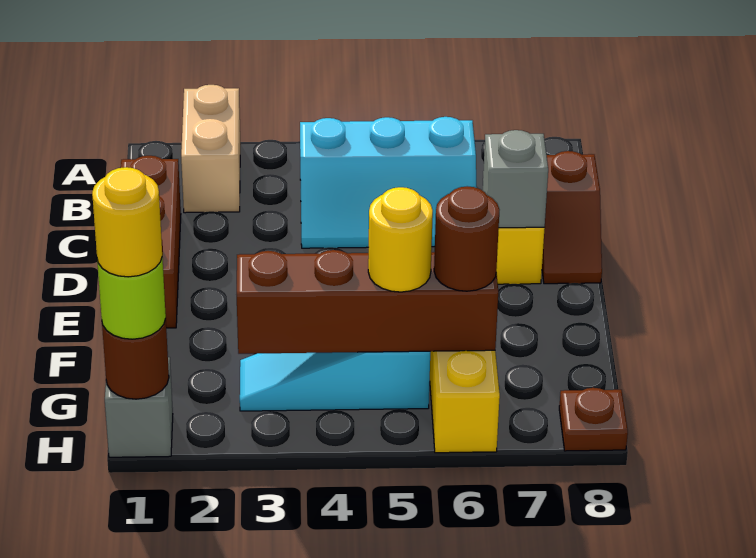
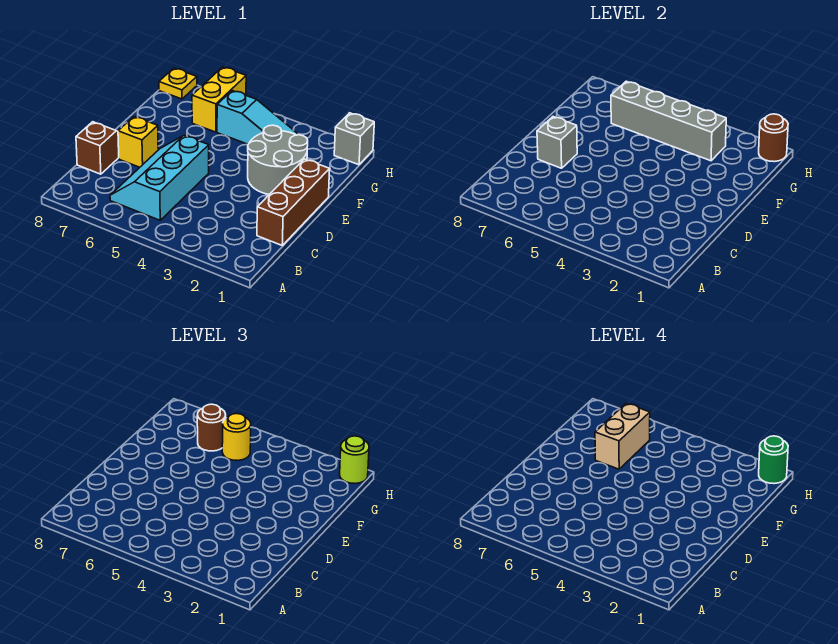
tan 1x2 brick [181,85,240,213] -> tan 1x2 brick moved to [595,403,650,469]
cyan 2x3 slope [300,117,477,248] -> cyan 2x3 slope turned to [110,135,209,220]
none -> grey 2x2 round brick [248,125,308,194]
brown 1x4 brick [237,250,498,354] -> grey 1x4 brick [611,81,726,161]
yellow 1x1 round brick [92,167,162,277] -> green 1x1 round brick [759,436,788,484]
brown 1x1 plate [559,388,628,451] -> yellow 1x1 plate [159,68,197,99]

